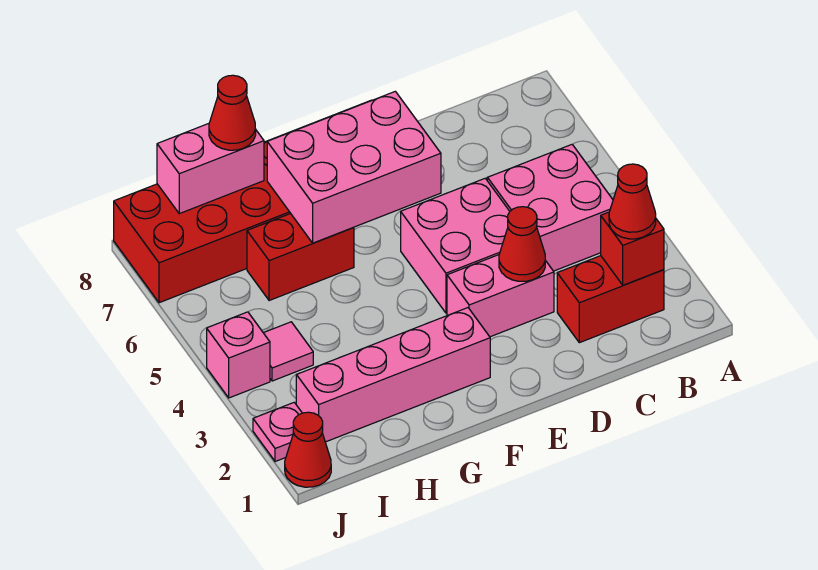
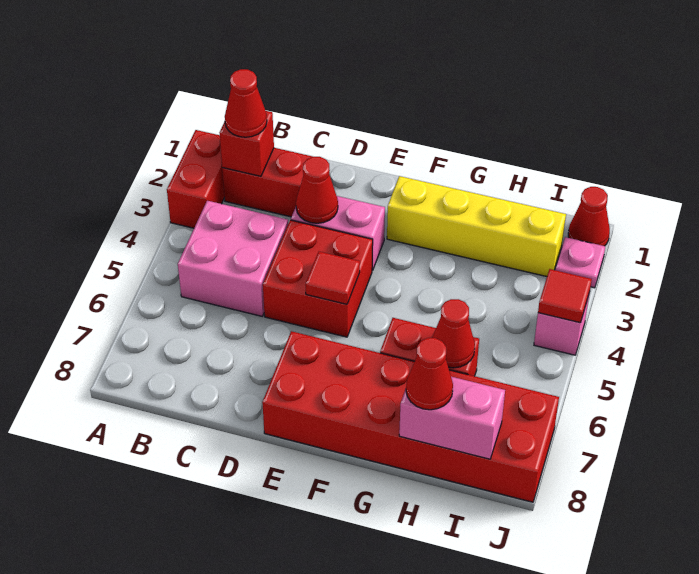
none -> red 1x2 brick [167,130,225,228]
pink 2x2 brick [401,178,510,313] -> red 2x2 brick [263,220,373,337]
none -> red 1x1 tile [306,251,360,304]
pink 2x3 brick [267,91,441,243] -> none
pink 1x4 brick [296,308,490,442] -> yellow 1x4 brick [387,176,566,277]
none -> red 1x1 cone [432,299,475,368]
pink 1x1 tile [264,322,313,381] -> none
none -> red 1x1 tile [538,269,592,323]

